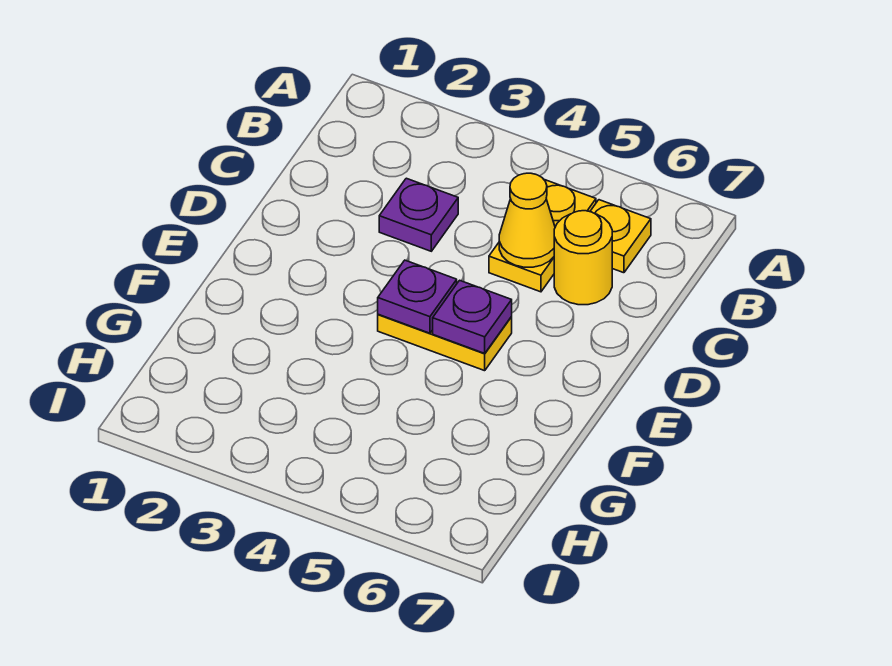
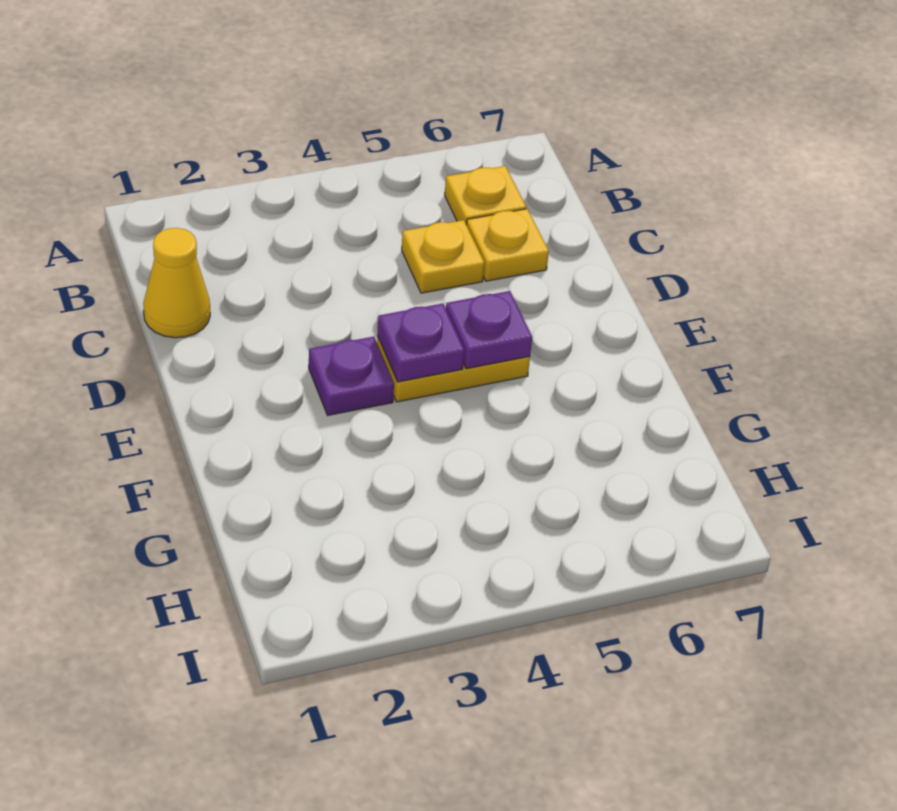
yellow 1x2 plate [489,180,596,292] -> yellow 1x1 plate [402,220,484,293]
purple 1x1 plate [379,178,458,251] -> purple 1x1 plate moved to [309,337,394,415]
yellow 1x1 cone [499,173,555,267] -> yellow 1x1 cone moved to [143,228,210,338]
yellow 1x1 round brick [554,211,612,305] -> yellow 1x1 plate [467,209,549,281]

